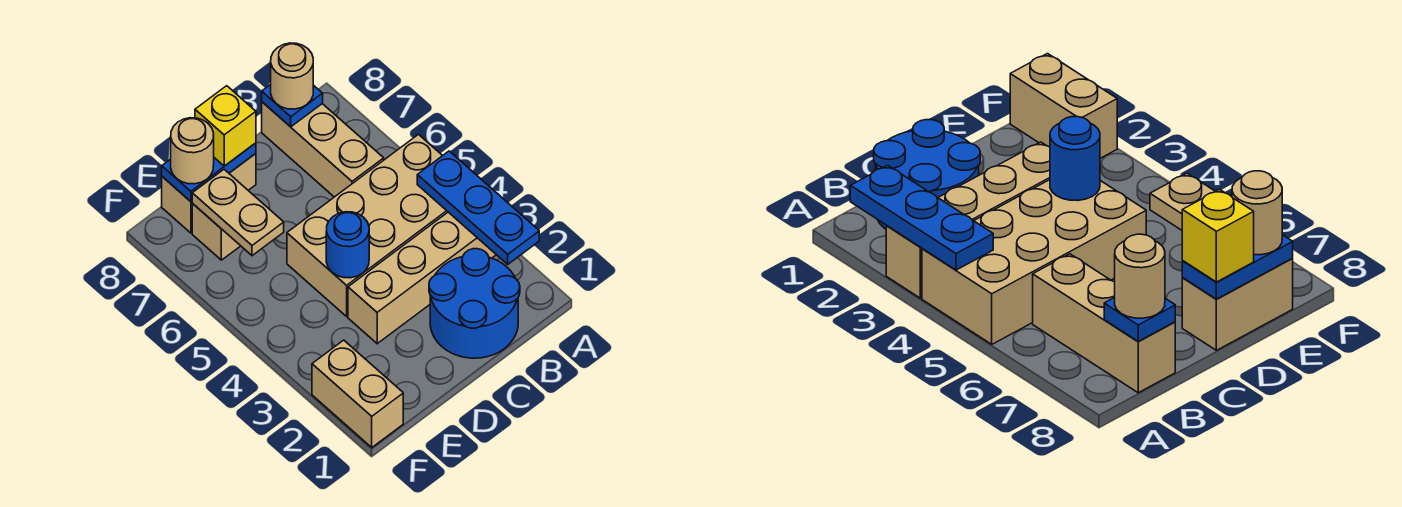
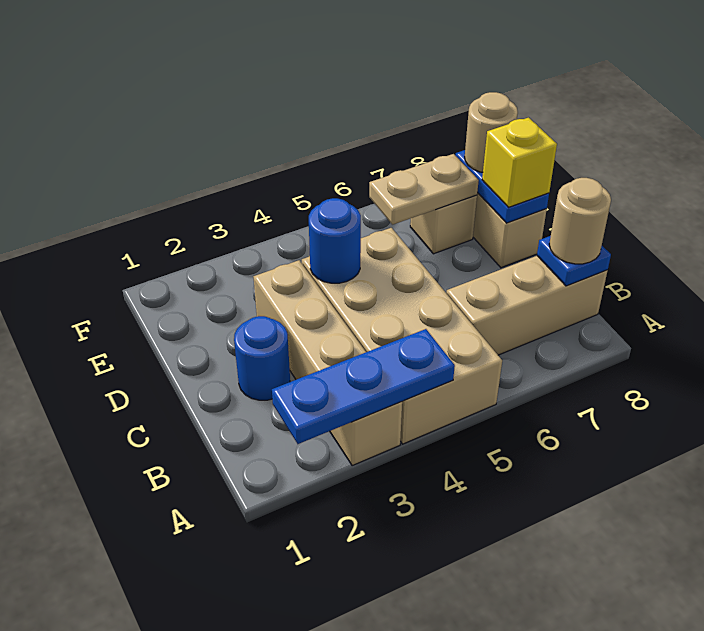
blue 2x2 round brick [429,249,520,358] -> blue 1x1 round brick [234,316,290,400]
tan 1x2 brick [312,340,403,447] -> none

